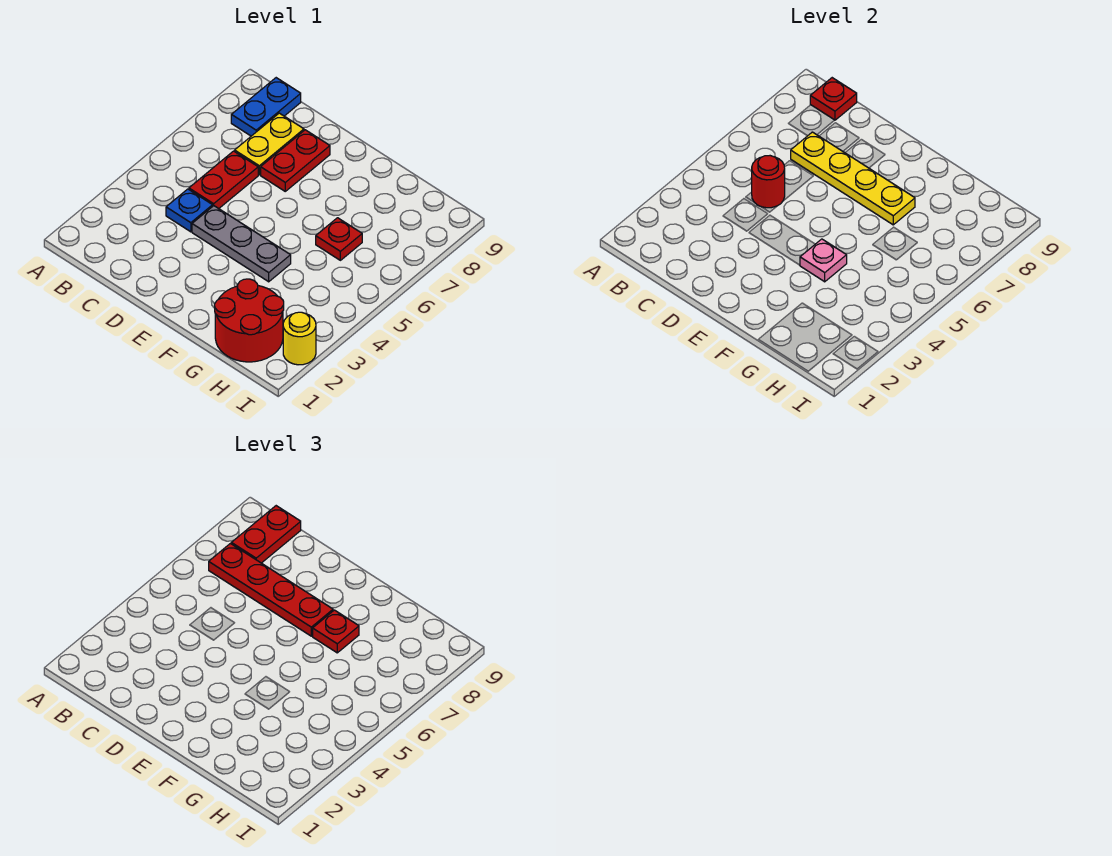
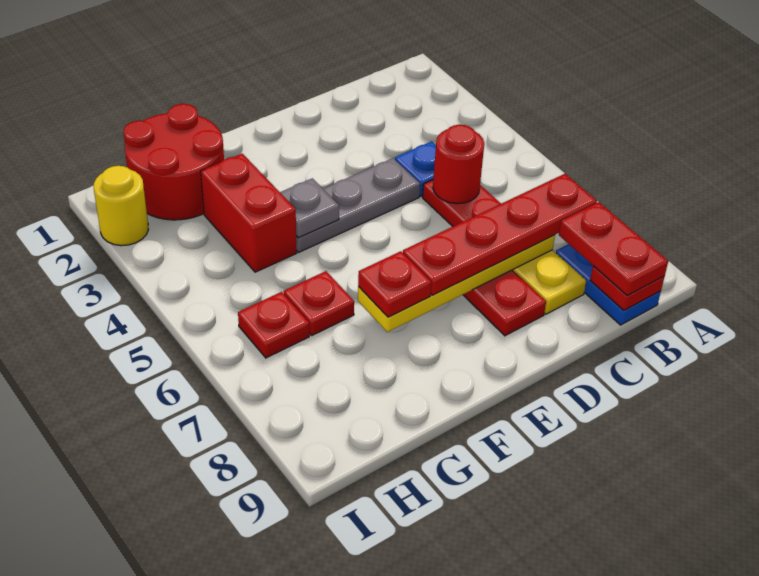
pink 1x1 plate [800,239,847,282] -> grey 1x1 plate [280,178,339,238]
none -> red 1x2 brick [201,154,297,272]
none -> red 1x1 plate [238,292,309,358]

